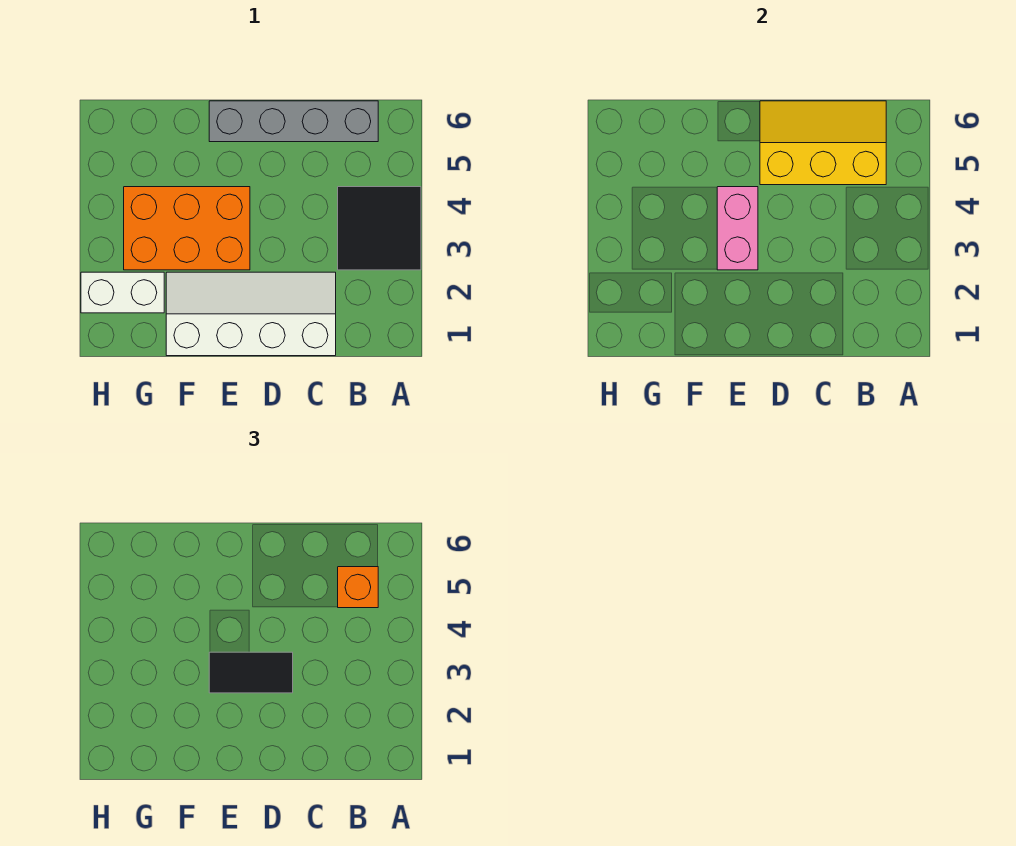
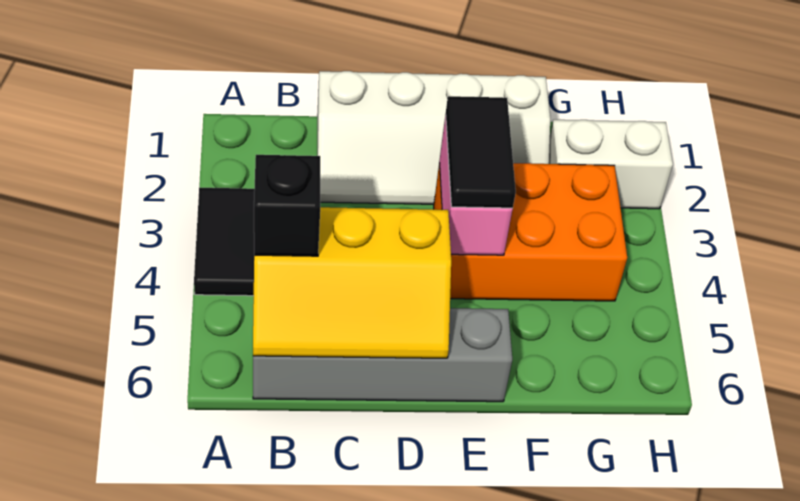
orange 1x1 brick [338,567,378,608] -> black 1x1 brick [254,155,320,256]
black 1x2 tile [209,652,293,693] -> black 1x2 tile turned to [446,96,516,208]

